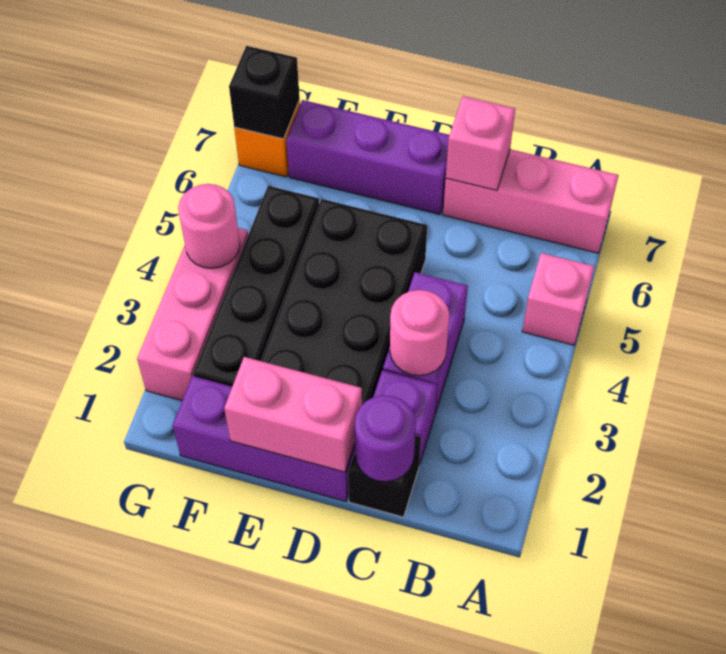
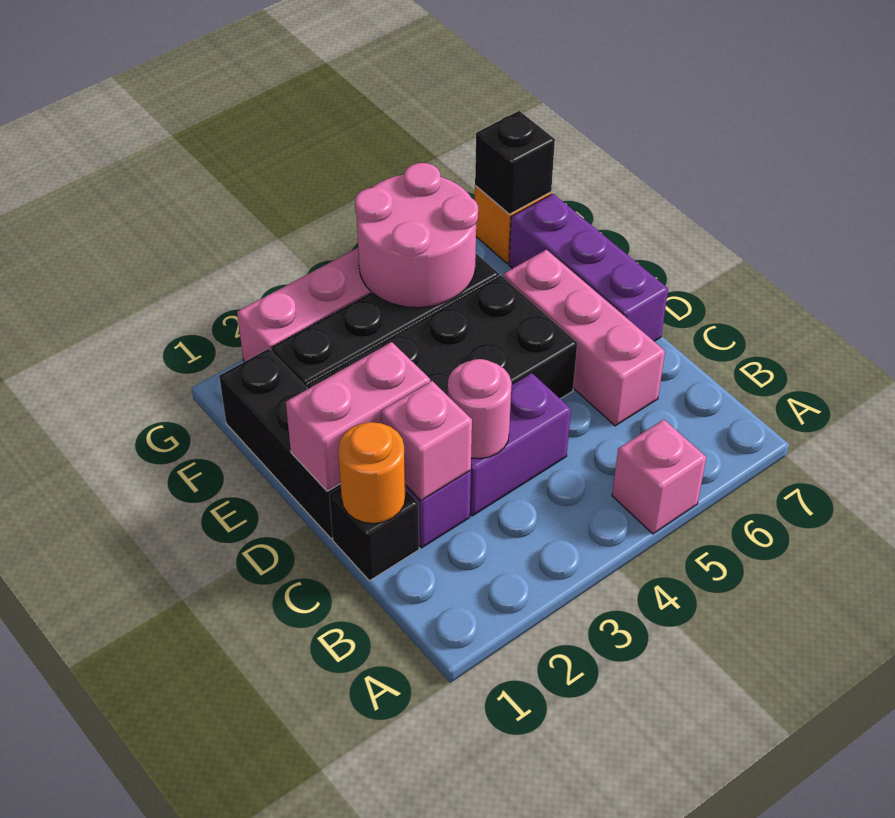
pink 1x3 brick [443,149,619,253] -> pink 1x3 brick moved to [503,250,665,426]
purple 1x1 round brick [355,395,416,482] -> orange 1x1 round brick [338,422,406,524]
pink 1x1 brick [446,96,515,190] -> pink 1x1 brick moved to [381,381,472,500]
purple 1x3 brick [173,376,355,501] -> black 1x3 brick [219,349,341,539]
pink 1x2 brick [224,357,362,472] -> pink 1x2 brick turned to [286,342,430,491]
pink 1x1 round brick [178,184,240,268] -> pink 2x2 round brick [355,163,478,308]

